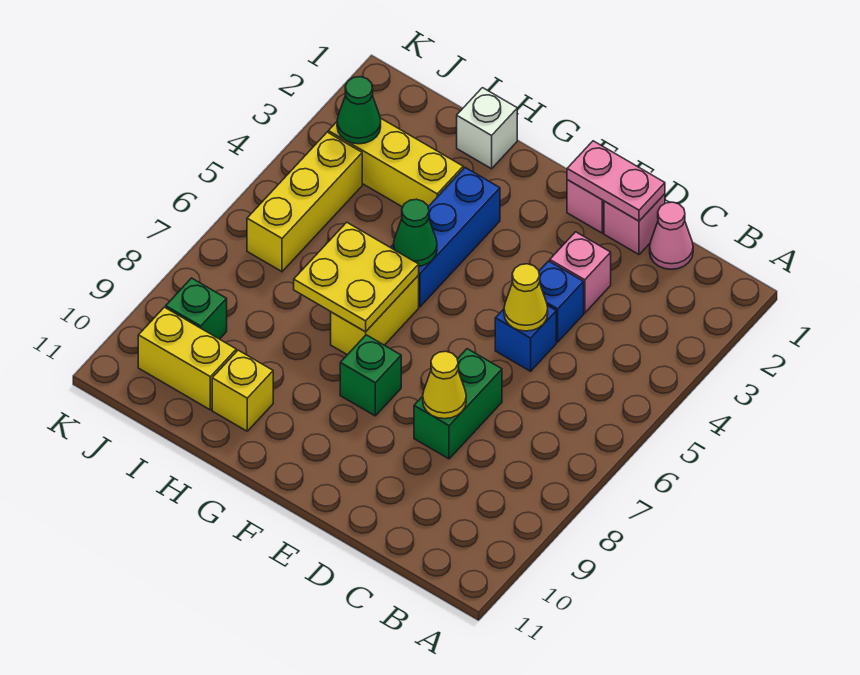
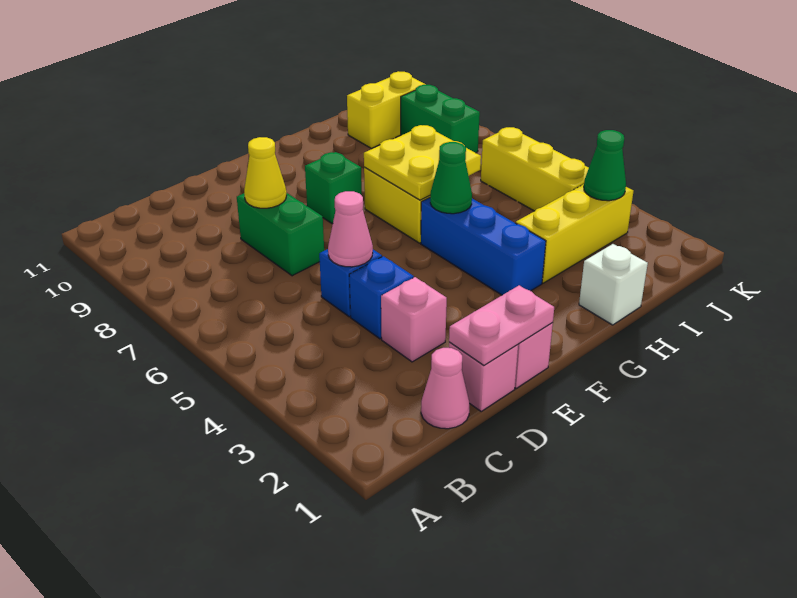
yellow 1x1 cone [504,264,548,331] -> pink 1x1 cone [328,191,373,267]
yellow 1x1 brick [212,350,273,431] -> none
green 1x1 brick [166,278,227,339] -> green 1x2 brick [401,85,480,153]

